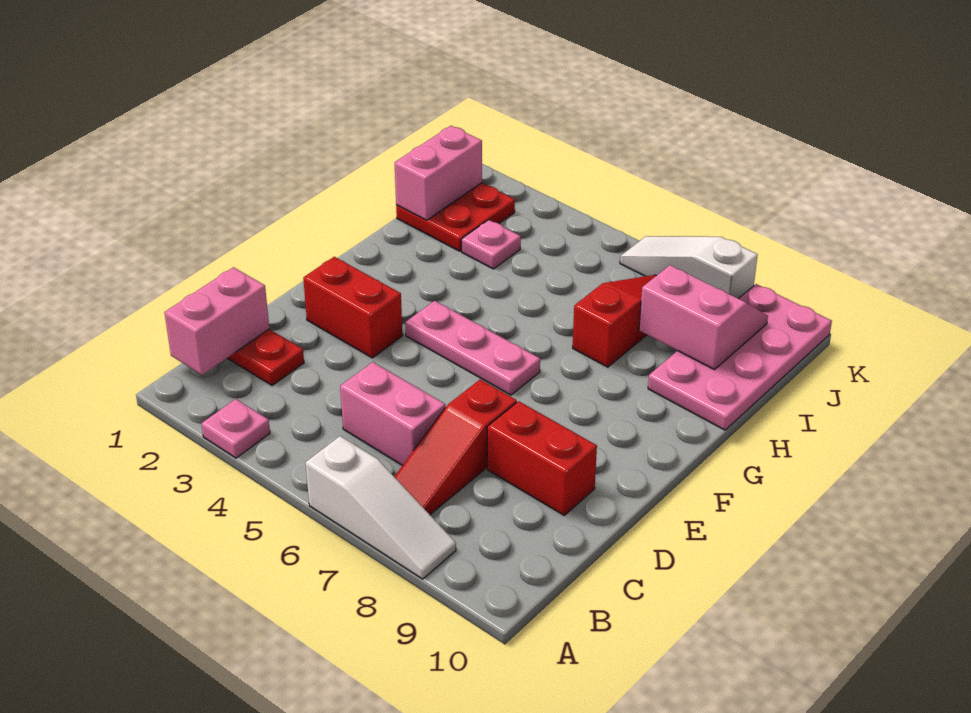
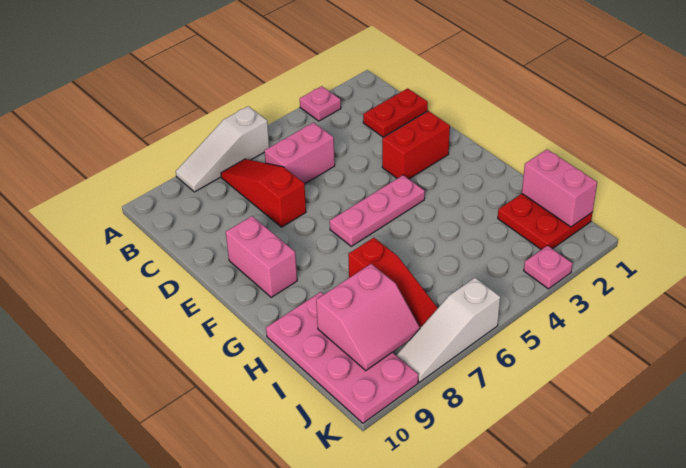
pink 1x2 brick [164,267,269,375] -> pink 1x2 brick moved to [226,216,297,297]
red 1x2 brick [487,401,597,515] -> none
pink 1x1 plate [461,220,521,269] -> pink 1x1 plate moved to [524,246,572,289]
white 1x3 slope [620,236,758,299] -> white 1x3 slope turned to [396,278,500,382]

